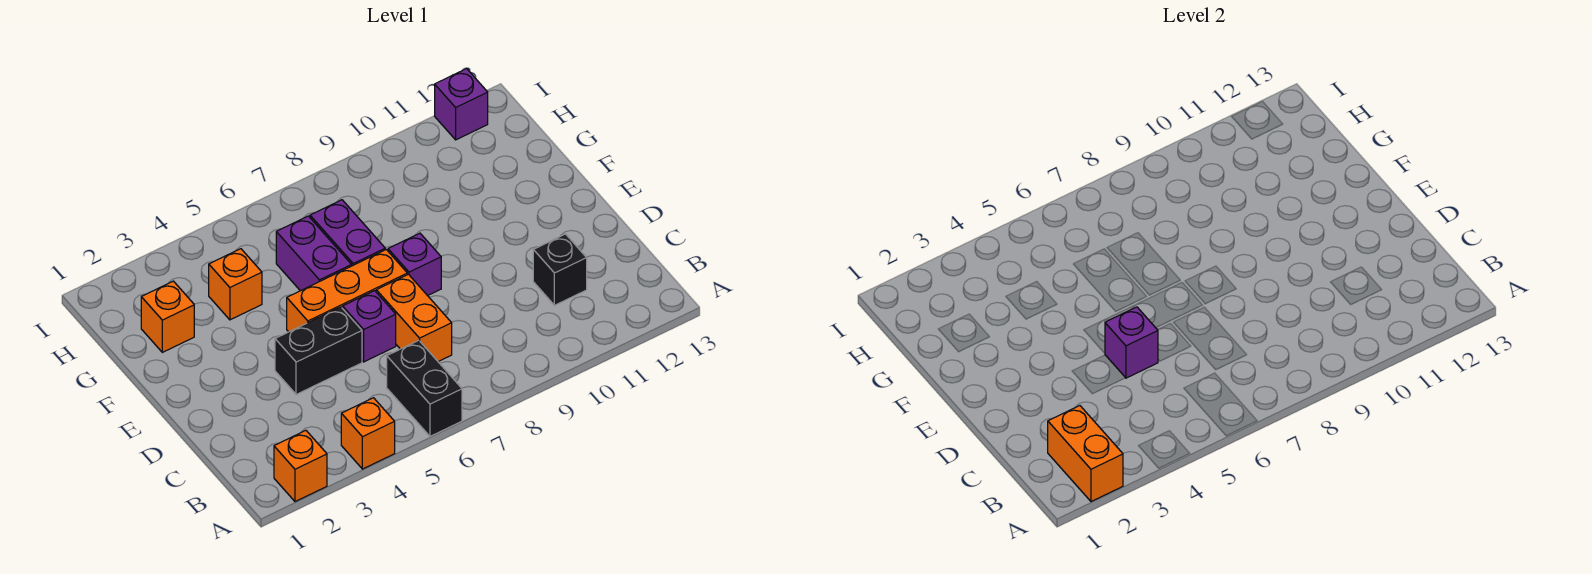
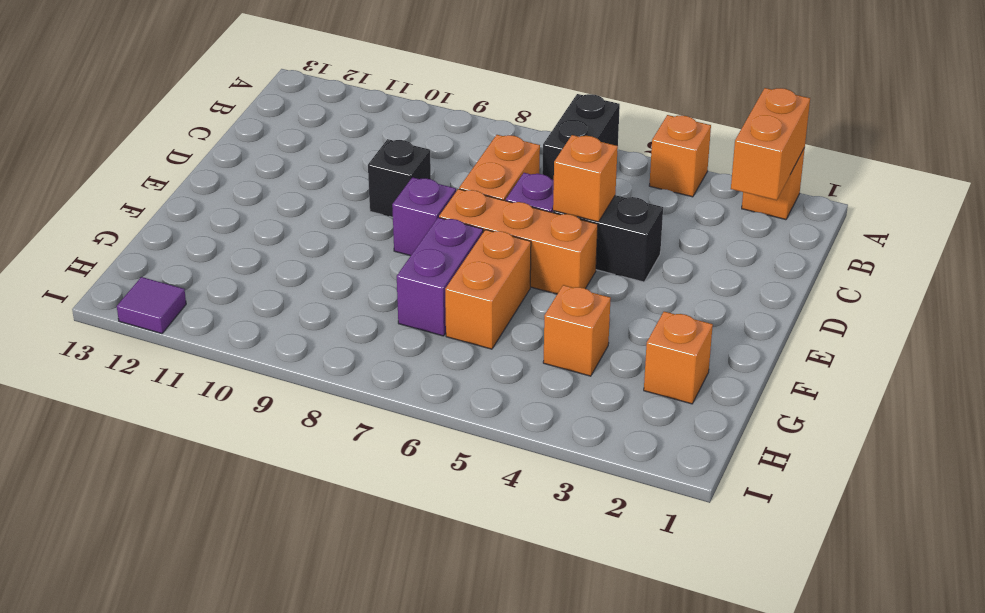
black 1x1 brick [533,234,587,305] -> black 1x1 brick moved to [368,139,431,217]
purple 1x1 brick [1105,307,1158,378] -> orange 1x1 brick [553,135,618,222]
purple 1x2 brick [276,216,352,291] -> orange 1x2 brick [445,230,531,349]
purple 1x1 brick [435,69,488,140] -> purple 1x1 tile [117,277,186,334]

